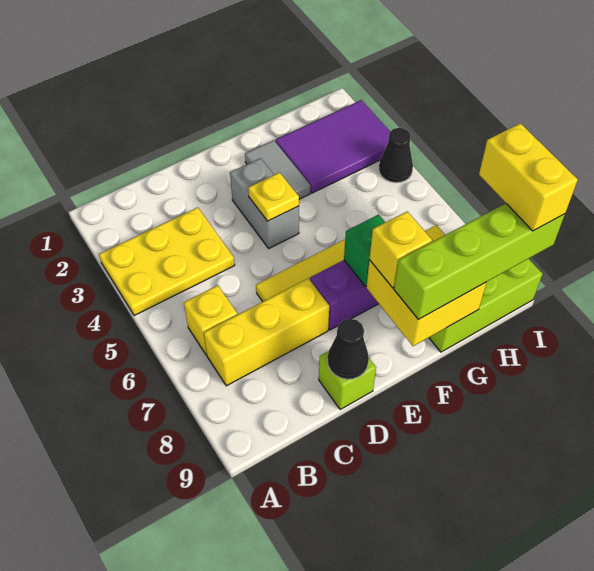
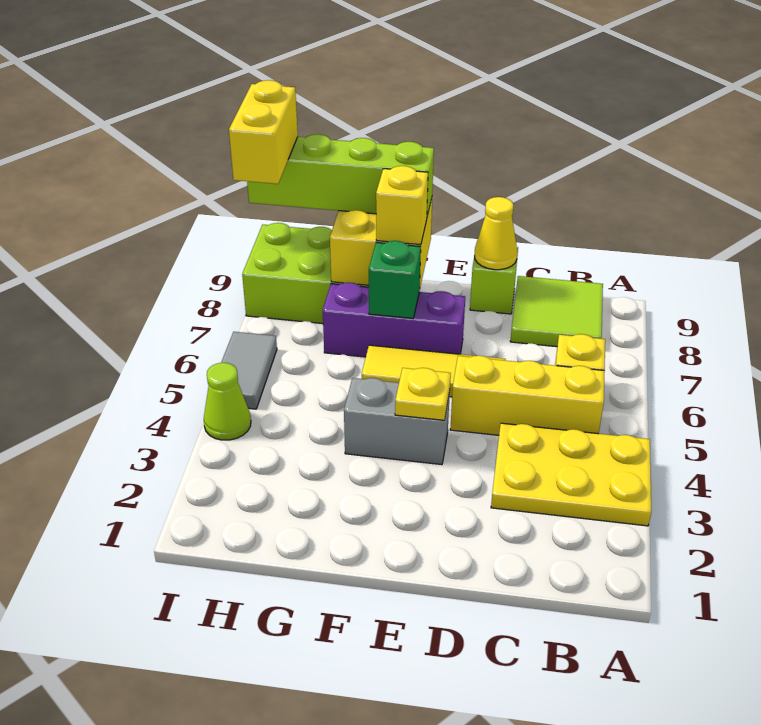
yellow 1x3 brick [204,278,329,386] -> yellow 1x3 brick moved to [450,356,605,435]
none -> lime 2x2 tile [510,276,603,347]
black 1x1 cone [328,319,369,379] -> yellow 1x1 cone [474,197,517,270]
grey 1x2 brick [230,158,299,248] -> grey 1x2 brick turned to [344,378,450,465]
grey 1x2 tile [245,140,311,199] -> grey 1x2 tile moved to [221,332,277,409]
purple 2x3 tile [275,100,390,193] -> none
black 1x1 cone [379,128,413,183] -> lime 1x1 cone [204,363,251,440]

